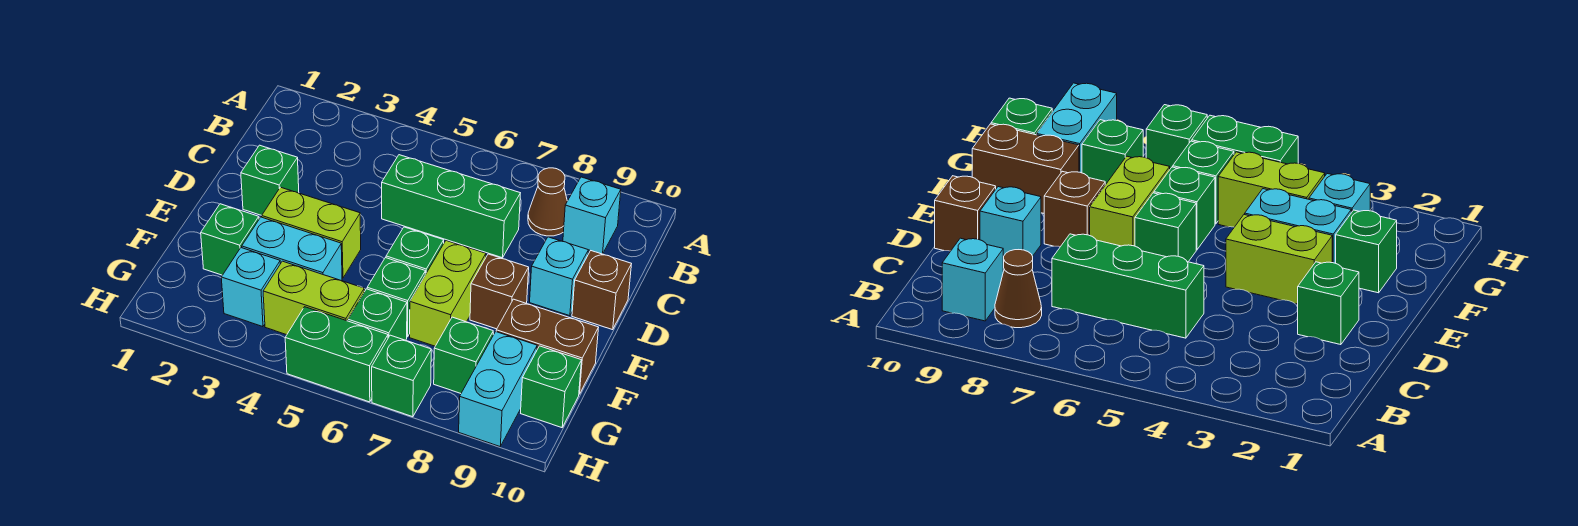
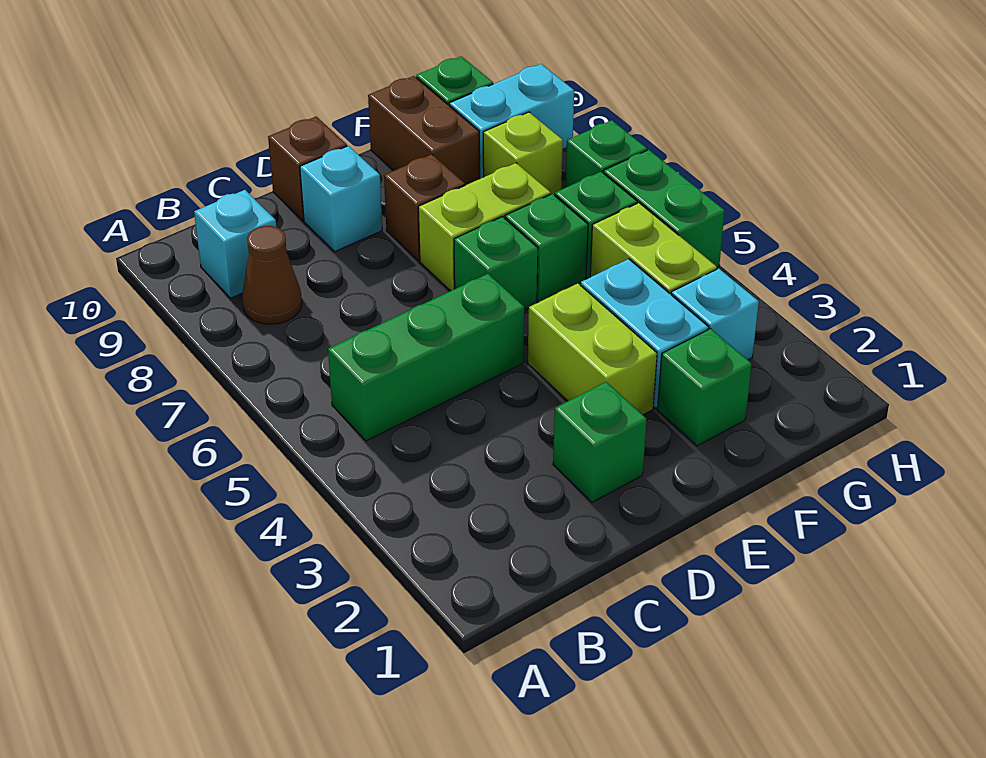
green 1x3 brick [382,155,520,258] -> green 1x3 brick turned to [328,274,524,441]
green 1x1 brick [434,317,493,393] -> lime 1x1 brick [483,112,563,195]

